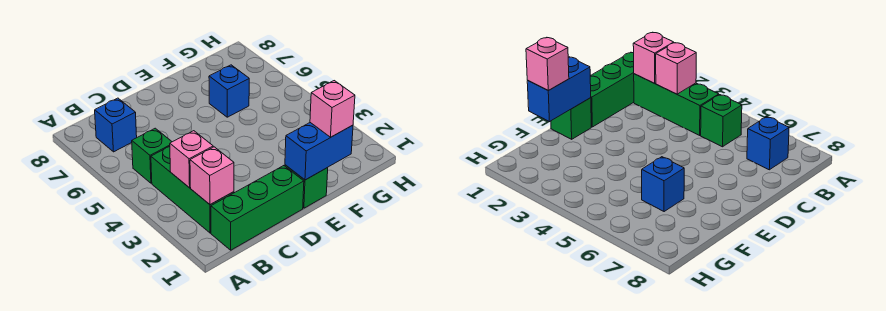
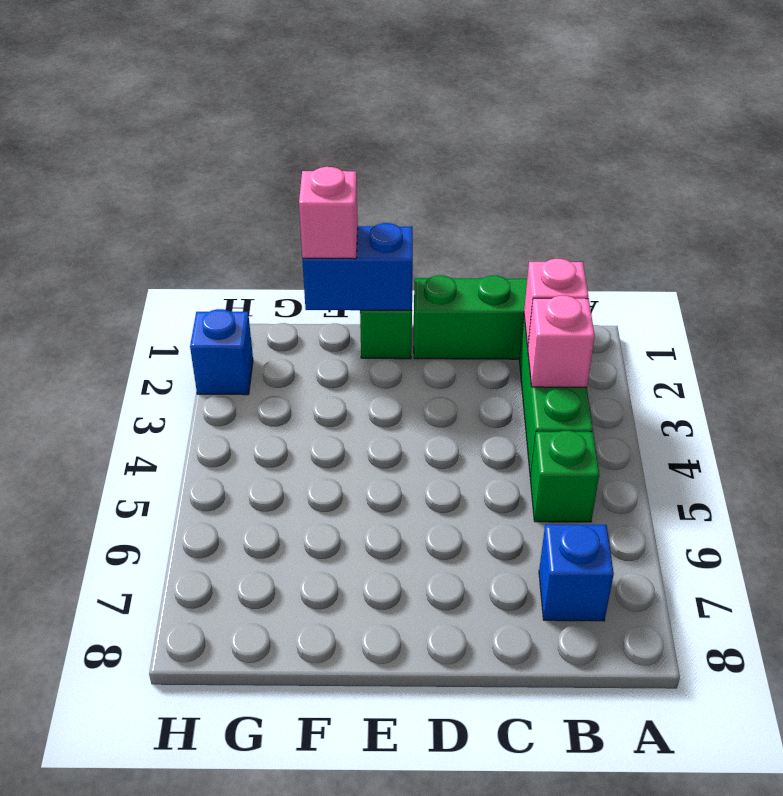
blue 1x1 brick [209,65,249,117] -> blue 1x1 brick moved to [190,309,253,395]

